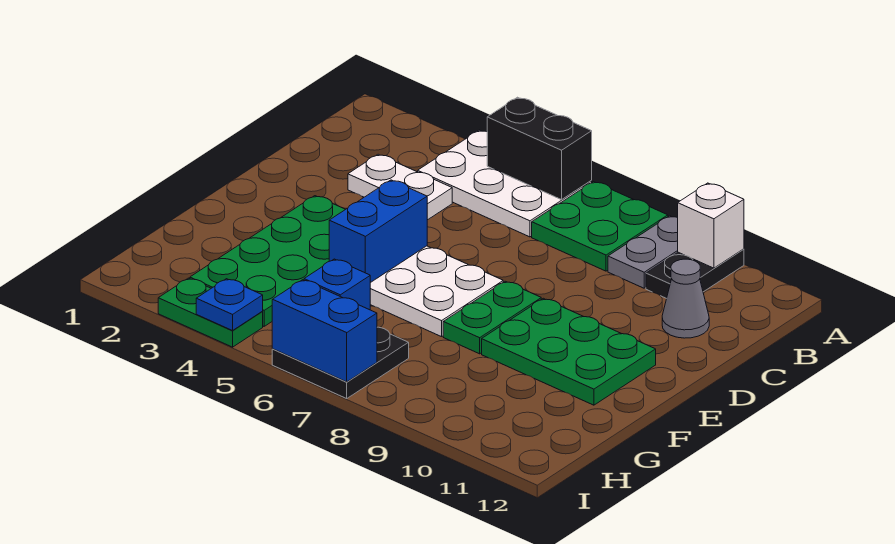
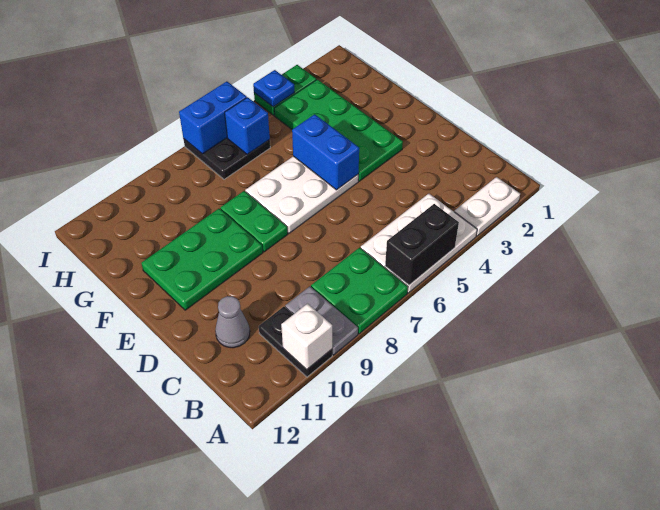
white 1x2 plate [348,154,452,220] -> white 1x2 plate moved to [454,177,520,236]

